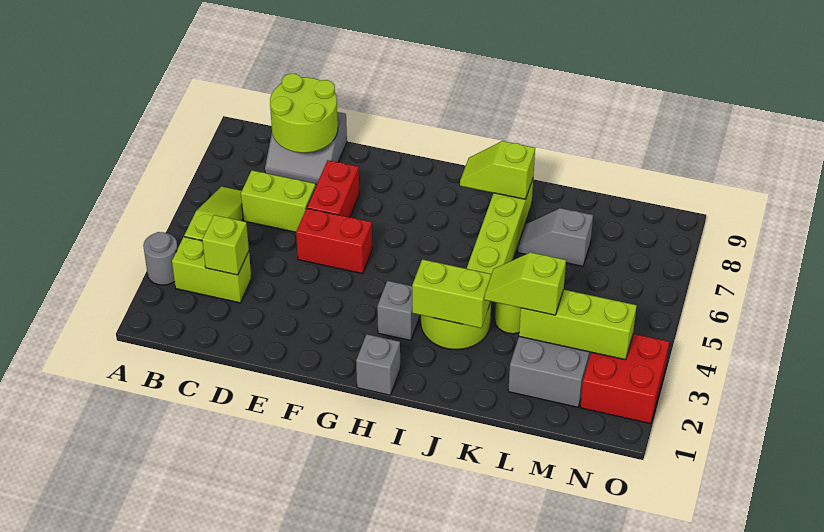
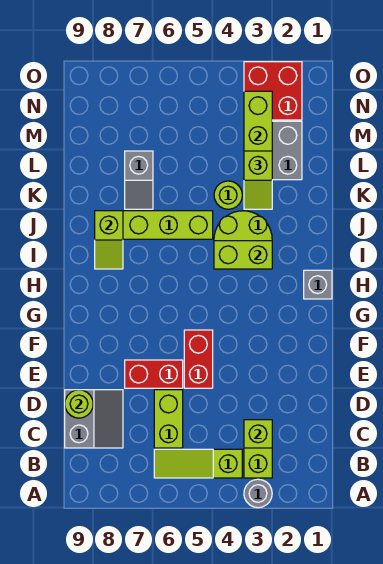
lime 2x2 round brick [270,74,338,153] -> lime 1x1 round brick [65,390,93,418]
grey 1x1 brick [377,281,420,340] -> none
lime 1x2 brick [412,259,491,328] -> lime 1x2 brick turned to [214,241,272,269]

